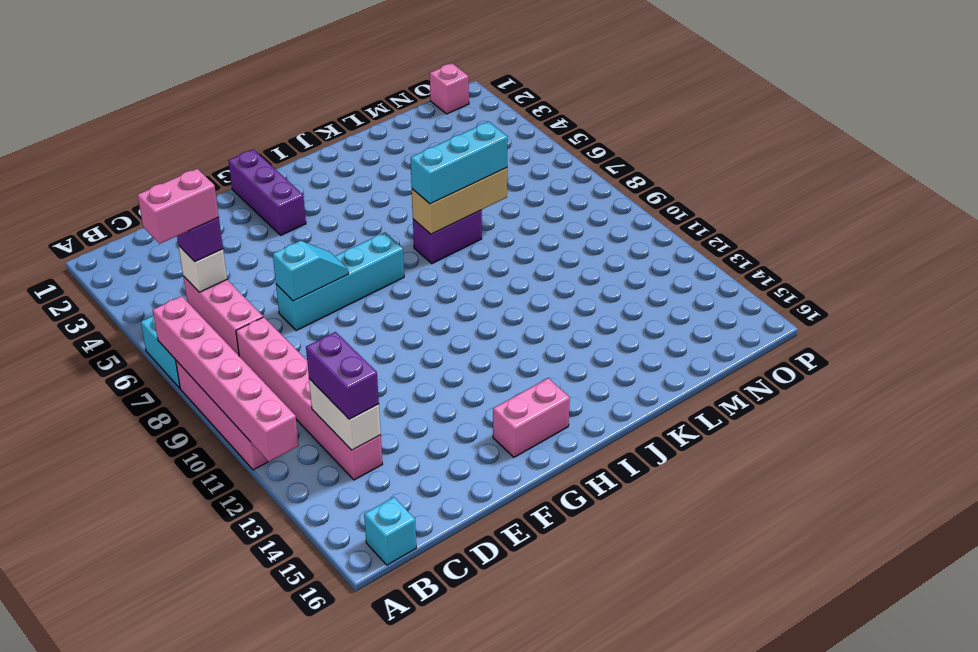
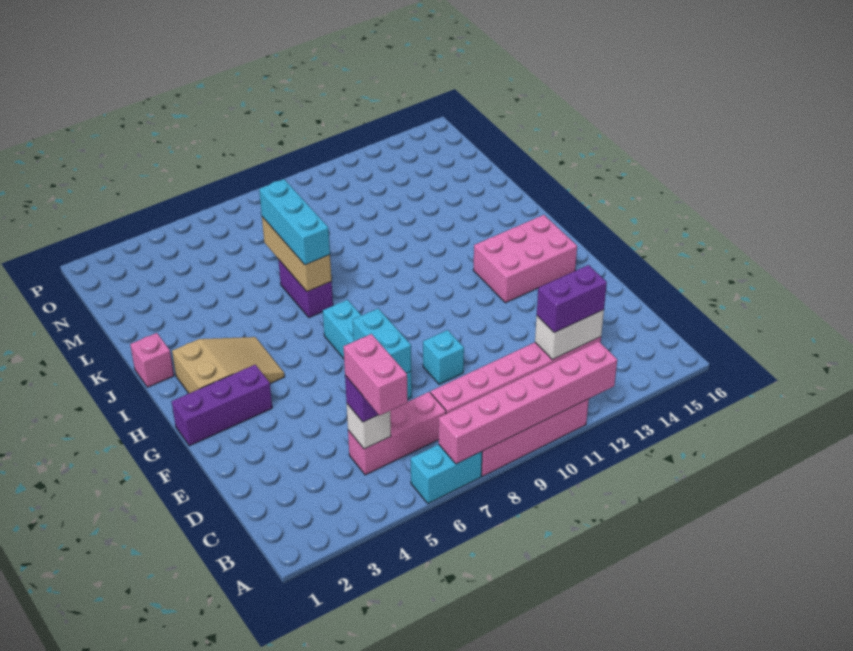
cyan 1x1 brick [364,497,416,565] -> cyan 1x1 brick moved to [423,330,464,384]
cyan 1x2 slope [273,241,348,301] -> cyan 1x2 brick [353,309,411,373]
pink 1x2 brick [493,378,570,457] -> pink 2x3 brick [473,215,577,303]
none -> tan 2x3 slope [172,337,284,393]
pink 1x1 brick [430,63,469,114] -> pink 1x1 brick moved to [130,333,174,387]

